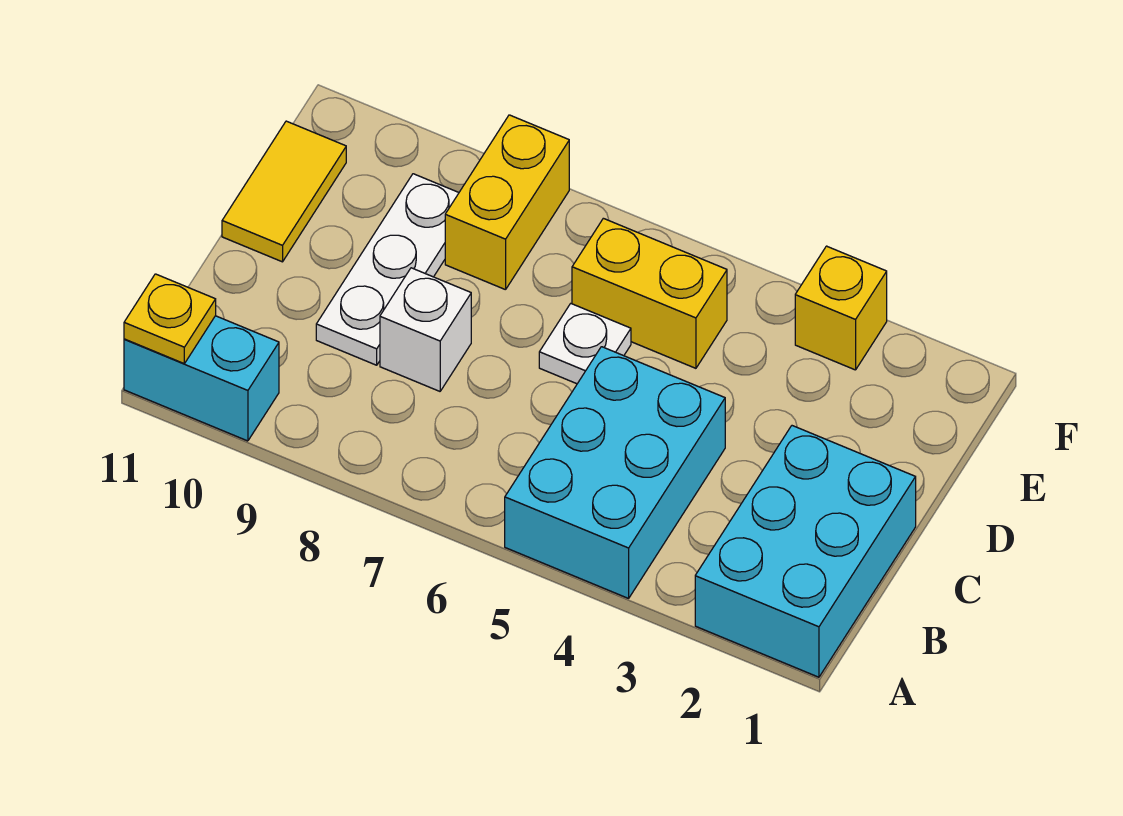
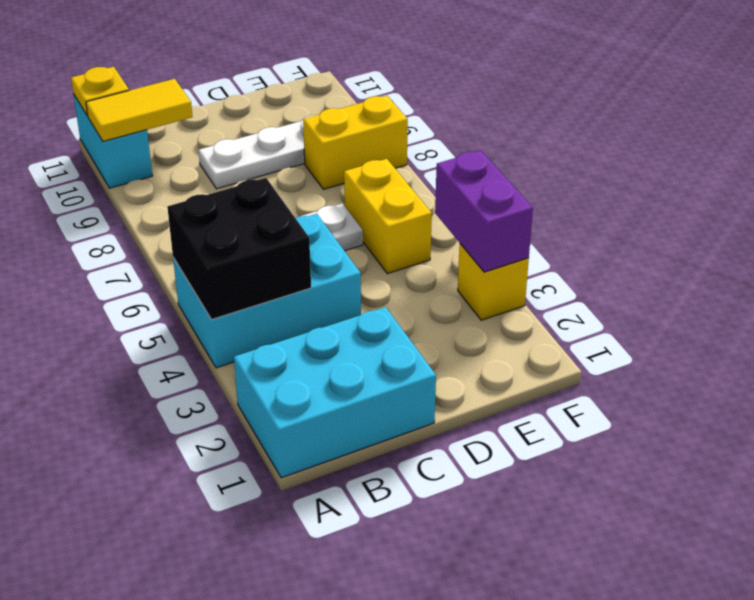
none -> black 2x2 brick [167,178,311,320]
white 1x1 brick [380,268,471,391] -> none
yellow 1x2 tile [222,121,346,262] -> yellow 1x2 tile moved to [86,79,192,141]
none -> purple 1x2 brick [435,150,533,272]

